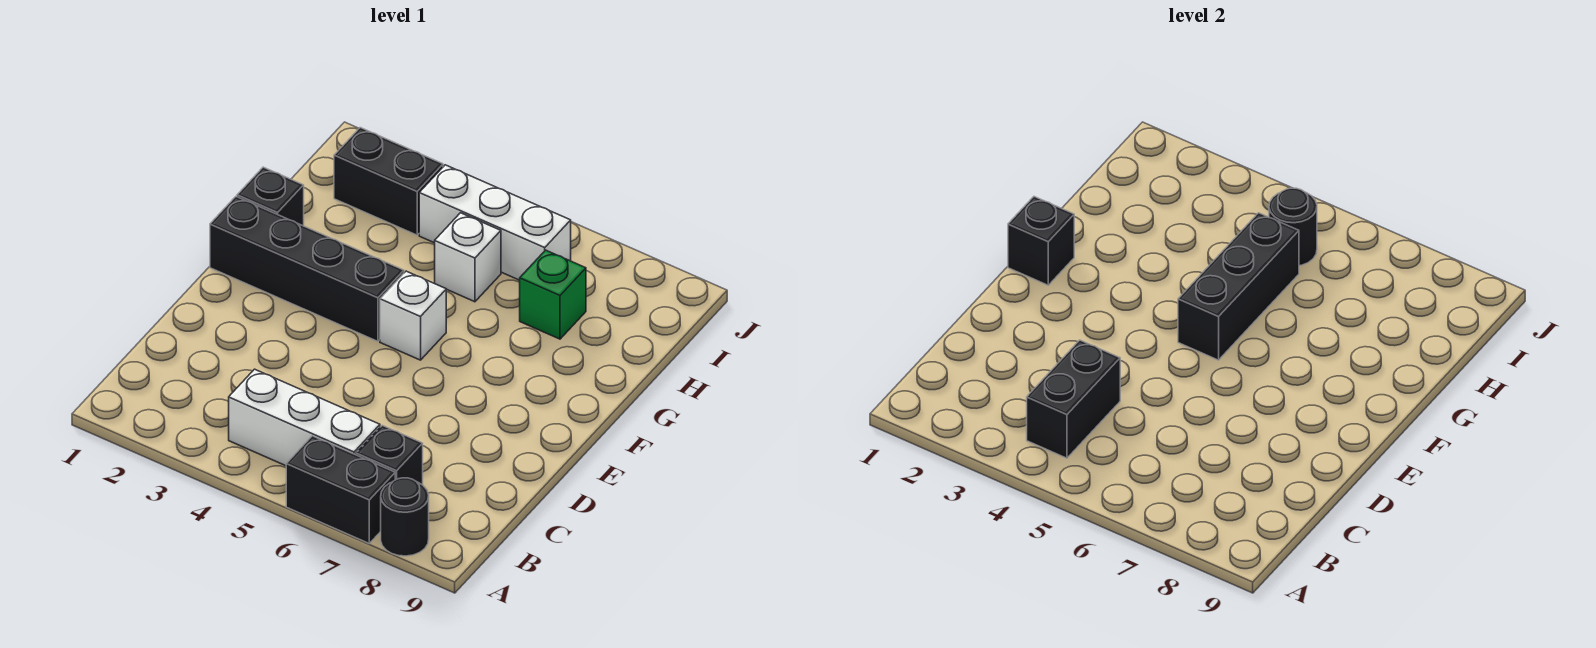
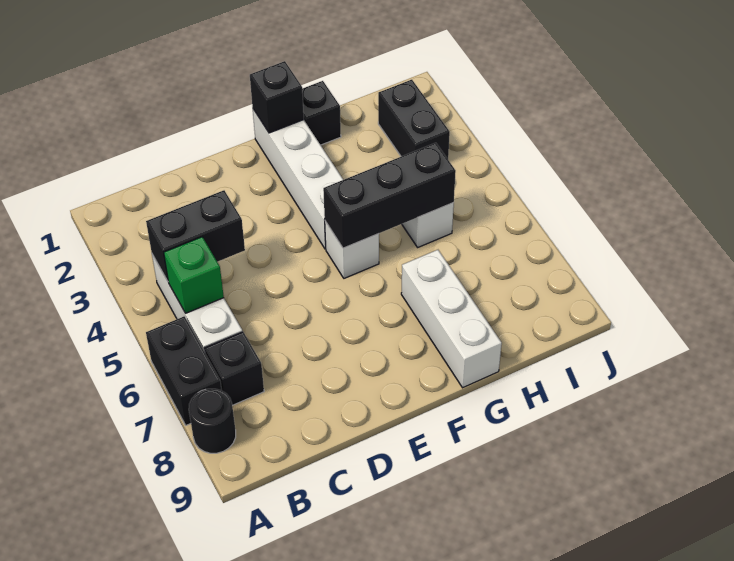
black 1x4 brick [210,197,404,341] -> white 1x4 brick [253,109,343,249]
green 1x1 brick [520,250,586,339] -> green 1x1 brick moved to [164,237,224,313]
white 1x3 brick [419,165,571,280] -> white 1x3 brick moved to [401,250,502,388]
black 1x1 round brick [1269,188,1317,266] -> none

